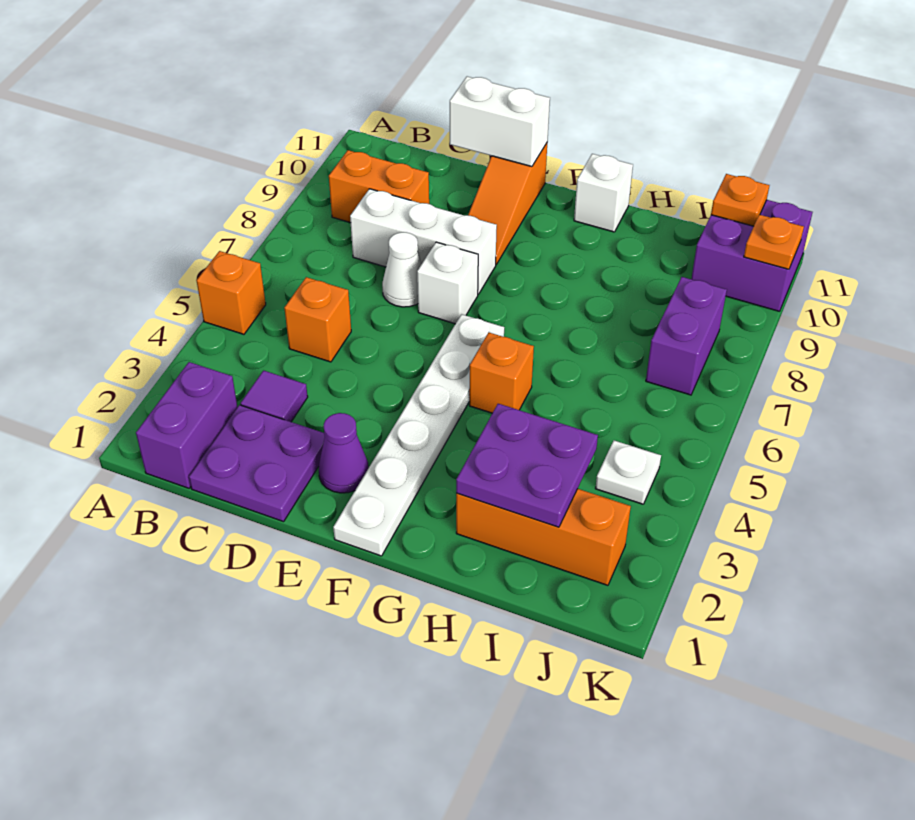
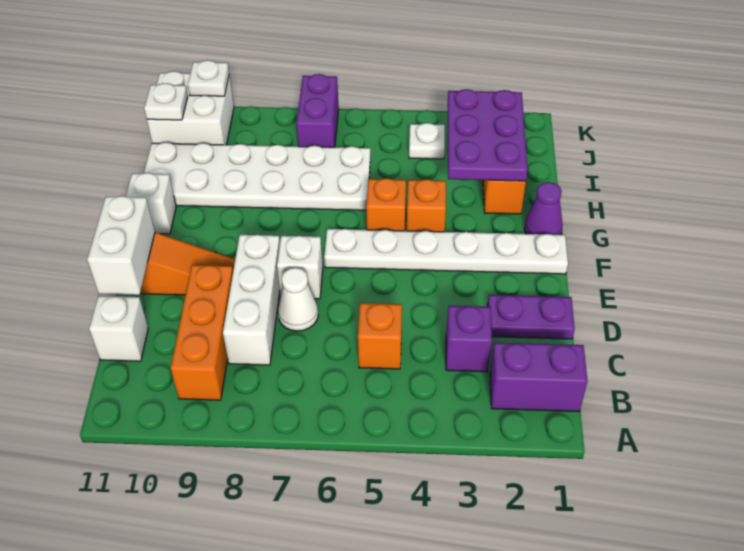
orange 1x1 brick [196,251,266,334] -> orange 1x1 brick moved to [407,179,446,232]
orange 1x2 brick [329,150,429,223] -> orange 1x3 brick [171,265,233,400]
purple 2x2 plate [189,405,325,522] -> purple 1x2 plate [488,295,575,339]
purple 1x1 tile [240,370,308,422] -> purple 1x1 brick [446,306,492,372]
none -> white 1x1 brick [89,296,148,361]
purple 1x1 cone [319,413,369,493] -> purple 1x1 cone moved to [524,182,563,235]
purple 2x2 plate [456,404,598,527] -> purple 2x3 plate [448,89,528,181]
none -> white 2x6 plate [144,142,370,210]
purple 1x2 brick [646,277,727,395] -> purple 1x2 brick turned to [296,74,339,147]
purple 2x2 brick [691,200,812,311] -> white 2x2 brick [147,71,234,145]
orange 1x1 plate [711,174,769,226] -> white 1x1 plate [144,83,188,120]
orange 1x1 plate [744,215,804,269] -> white 1x1 plate [188,60,229,96]

